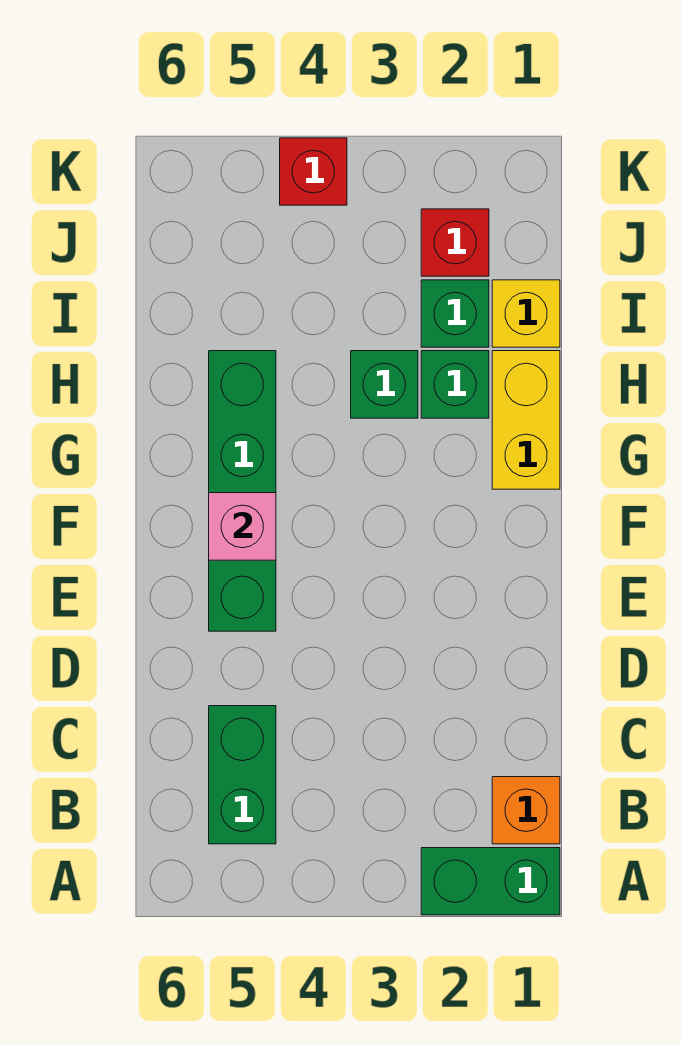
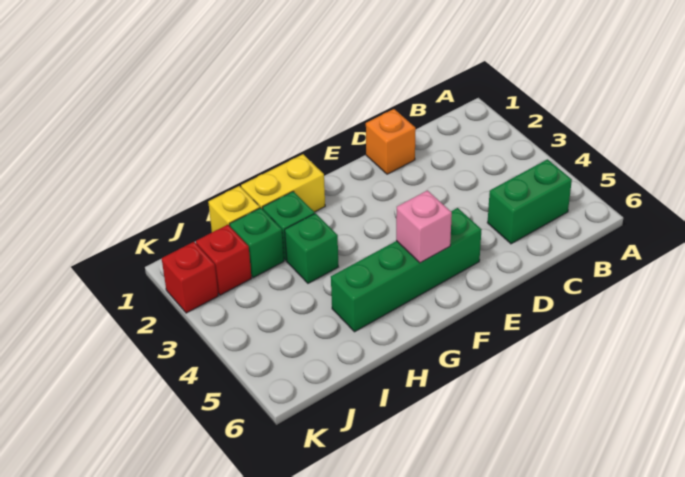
green 1x2 brick [421,848,560,915] -> none
orange 1x1 brick [492,777,560,844] -> orange 1x1 brick moved to [366,109,416,174]
red 1x1 brick [280,138,347,205] -> red 1x1 brick moved to [162,242,218,313]

